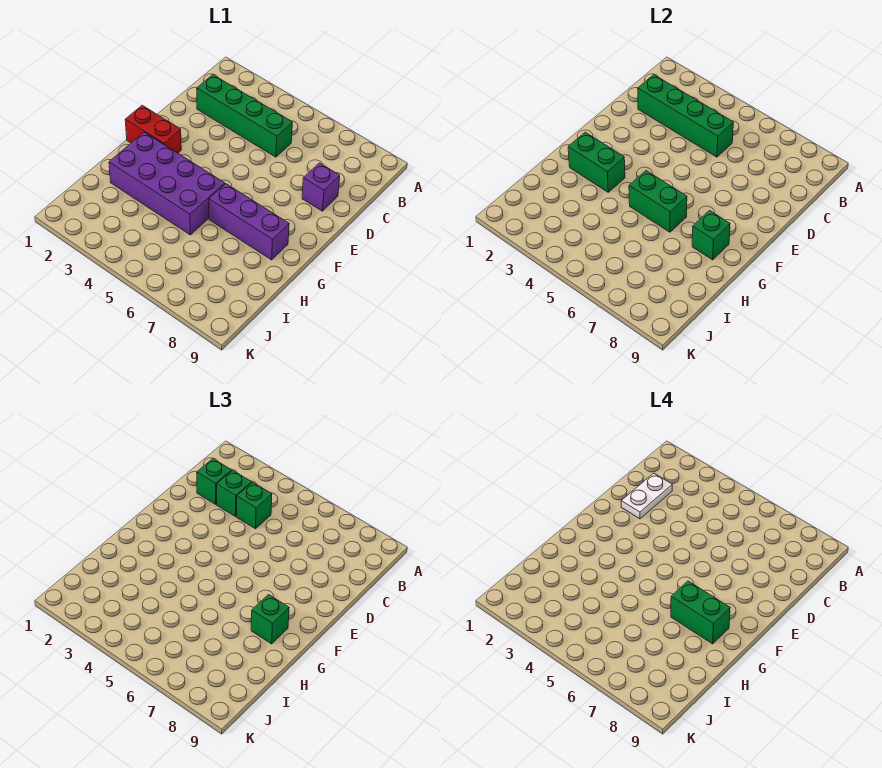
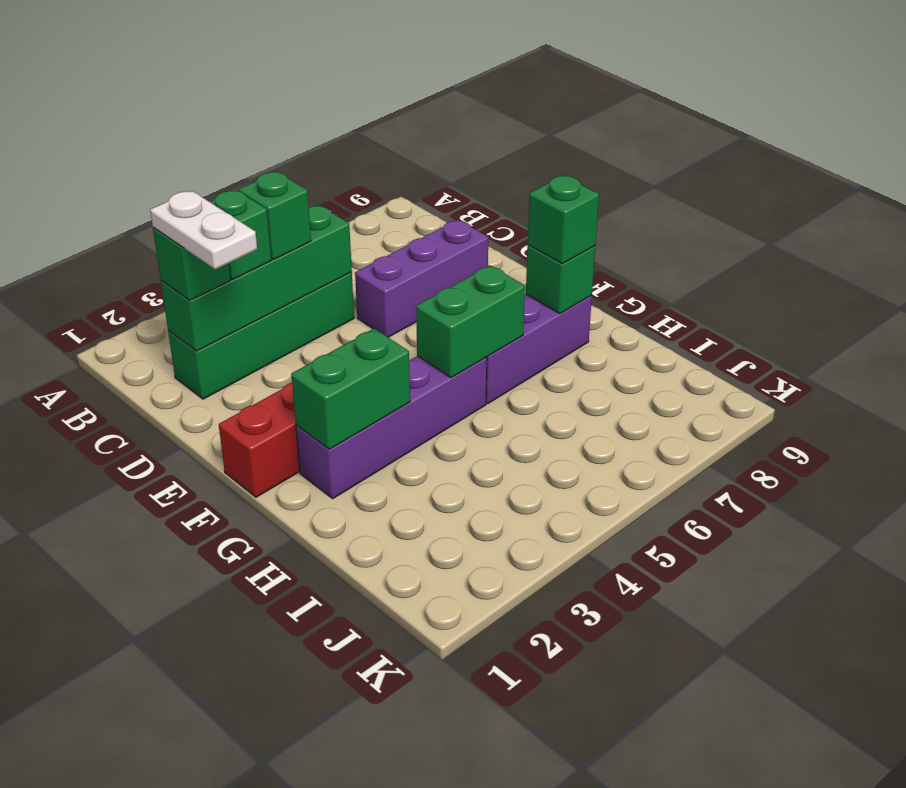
purple 1x1 brick [302,163,340,211] -> purple 1x3 brick [355,220,488,337]
purple 2x4 brick [109,132,225,235] -> purple 1x4 brick [296,356,487,498]
green 1x2 brick [671,581,730,644] -> none

